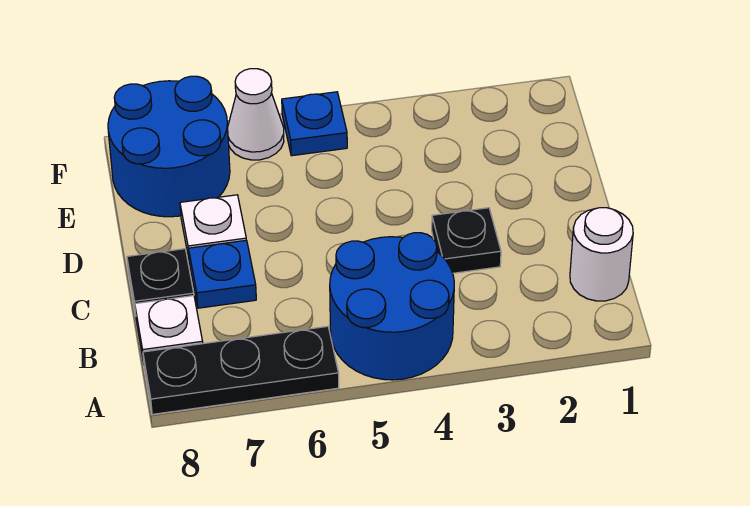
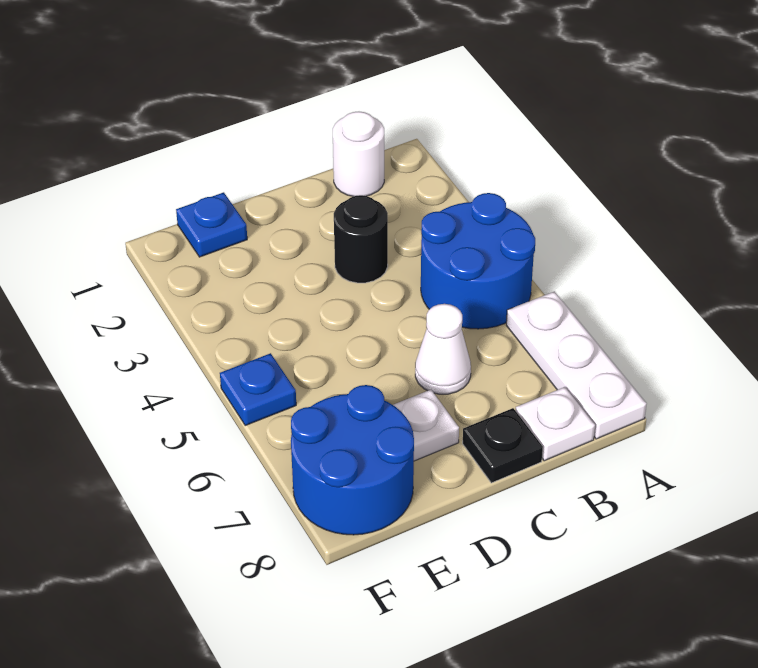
black 1x3 plate [143,326,339,414] -> white 1x3 plate [506,291,646,439]
black 1x1 plate [432,208,501,273] -> black 1x1 round brick [334,195,388,283]
blue 1x1 plate [188,240,256,308] -> blue 1x1 plate moved to [176,192,247,257]
white 1x1 cone [228,69,284,160] -> white 1x1 cone moved to [415,304,471,394]

